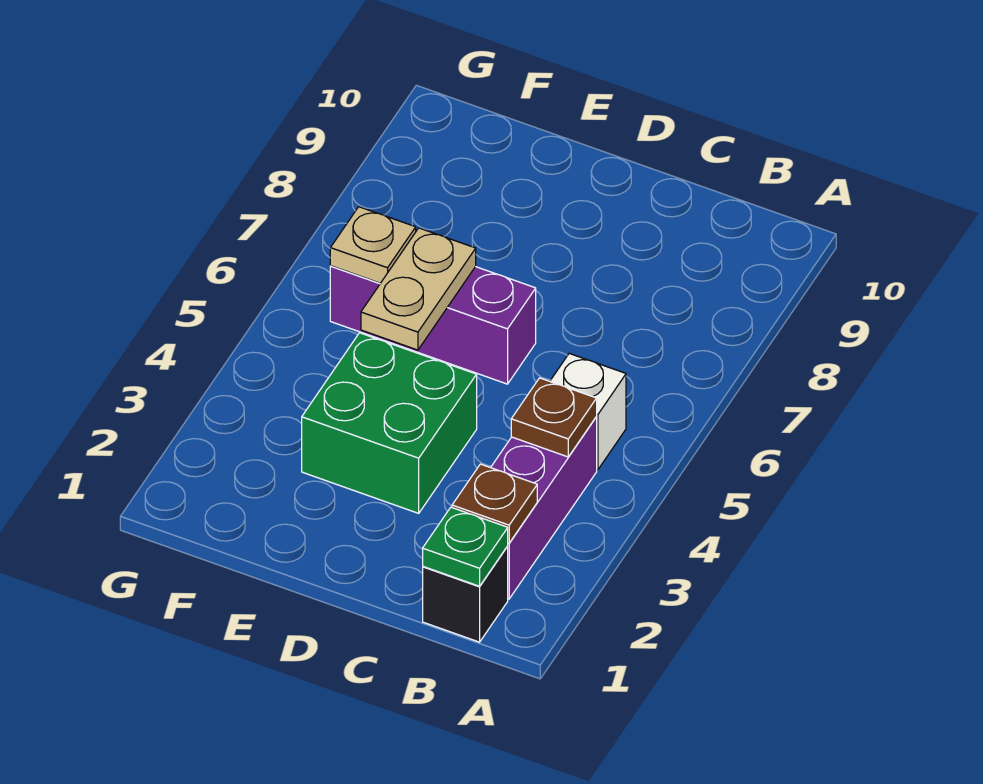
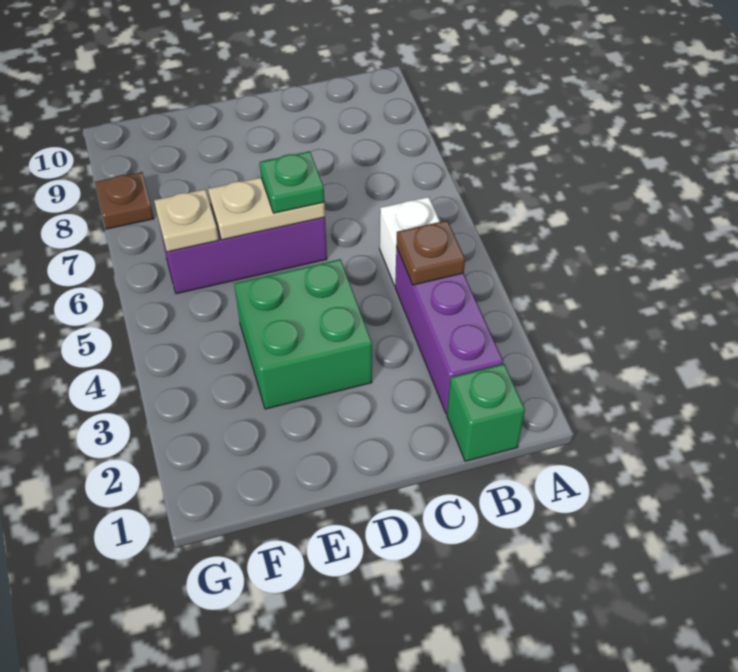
black 1x1 brick [423,547,508,642] -> green 1x1 brick [447,364,525,461]
green 1x1 plate [423,507,508,586] -> green 1x1 plate moved to [260,151,324,213]
brown 1x1 plate [452,464,537,543] -> brown 1x1 plate moved to [95,172,154,229]
tan 1x2 plate [361,228,476,350] -> tan 1x2 plate turned to [208,177,325,240]

